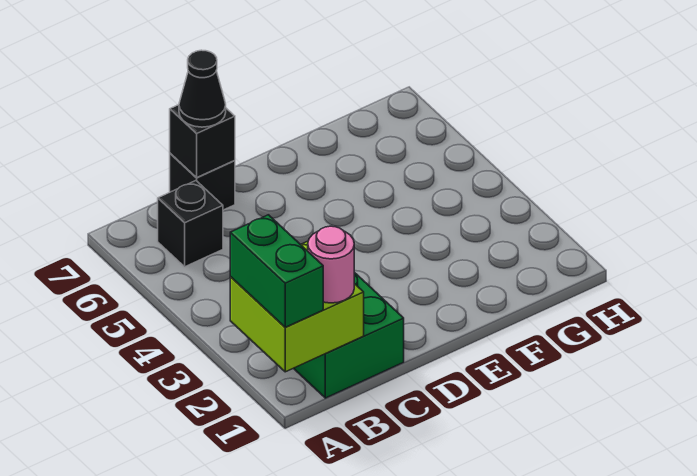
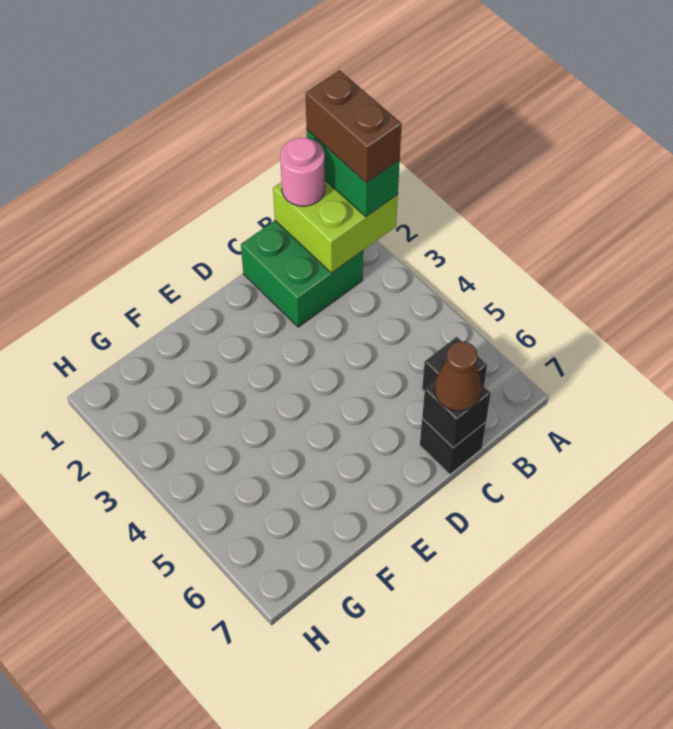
none -> brown 1x2 brick [306,70,402,183]
black 1x1 cone [179,50,226,127] -> brown 1x1 cone [435,342,482,411]

